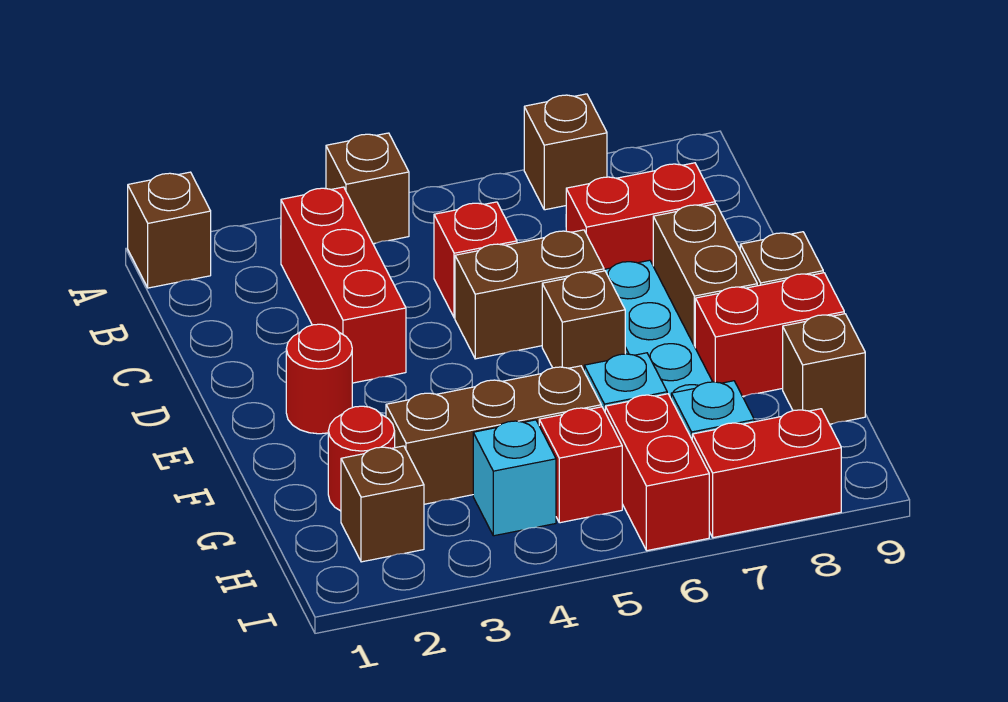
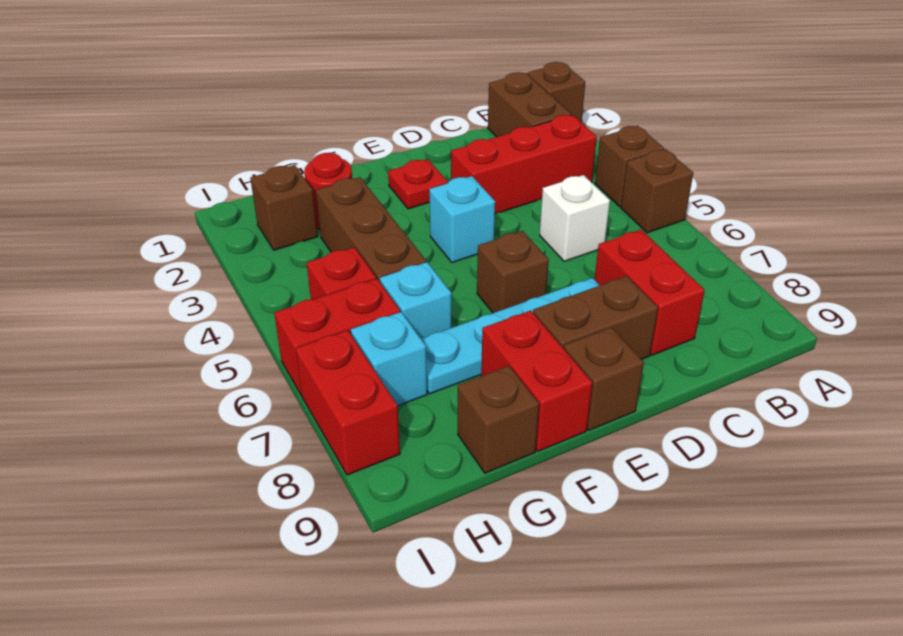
brown 1x1 brick [524,94,607,210] -> brown 1x1 brick moved to [621,149,693,233]
red 1x1 brick [434,202,517,318] -> white 1x1 brick [540,175,610,261]
brown 1x2 brick [455,230,604,359] -> brown 1x2 brick moved to [488,72,571,137]
red 1x1 round brick [286,324,352,434] -> red 1x1 plate [388,159,448,209]
cyan 1x1 brick [473,420,556,536] -> cyan 1x1 brick moved to [429,176,495,263]

